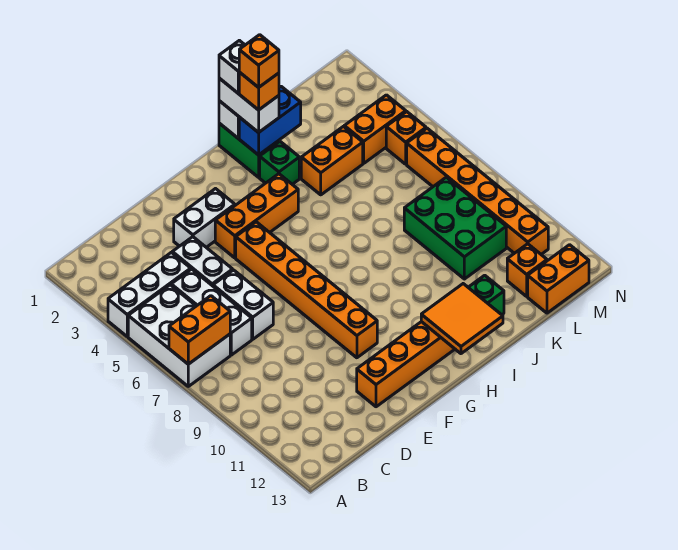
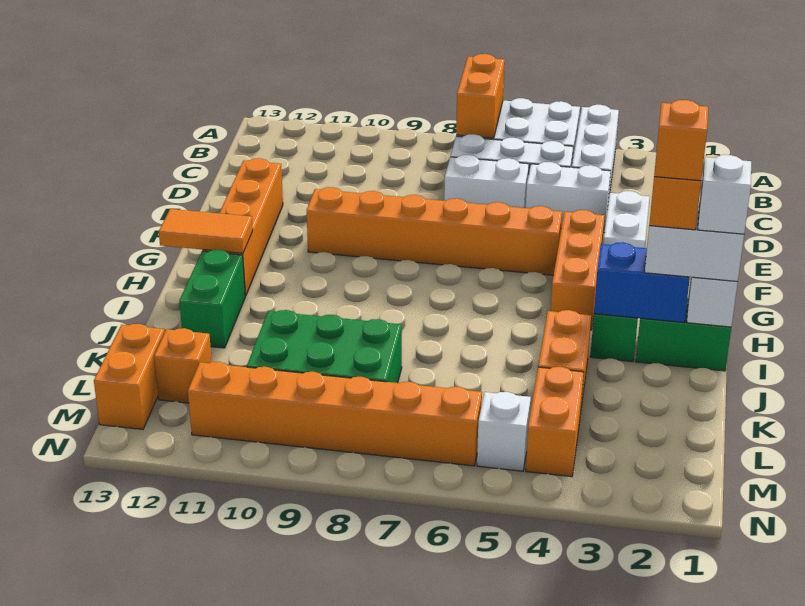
orange 2x2 tile [421,284,503,354] -> orange 1x2 tile [159,209,253,253]
blue 1x2 brick [239,87,301,155] -> blue 1x2 brick turned to [594,242,690,322]
orange 1x1 brick [386,112,426,164] -> white 1x1 brick [477,392,531,471]

